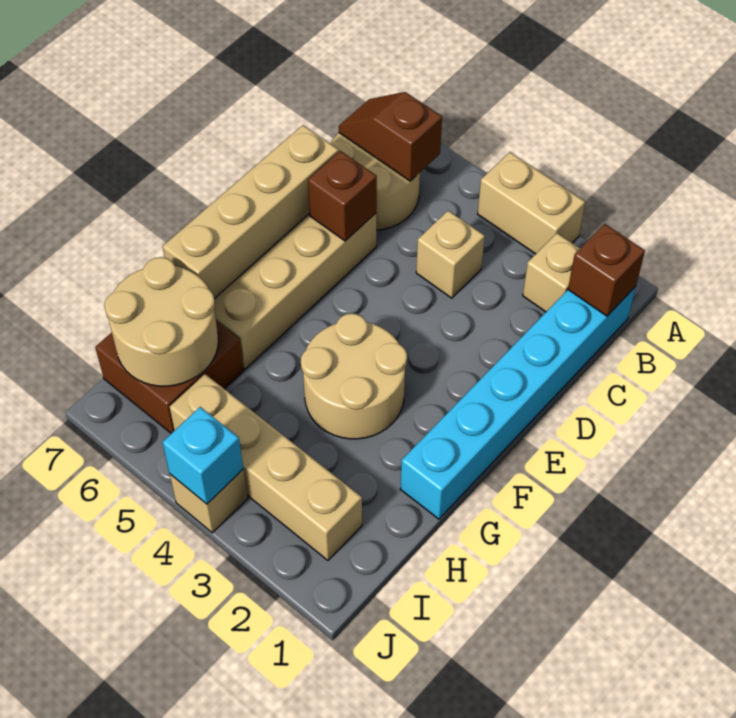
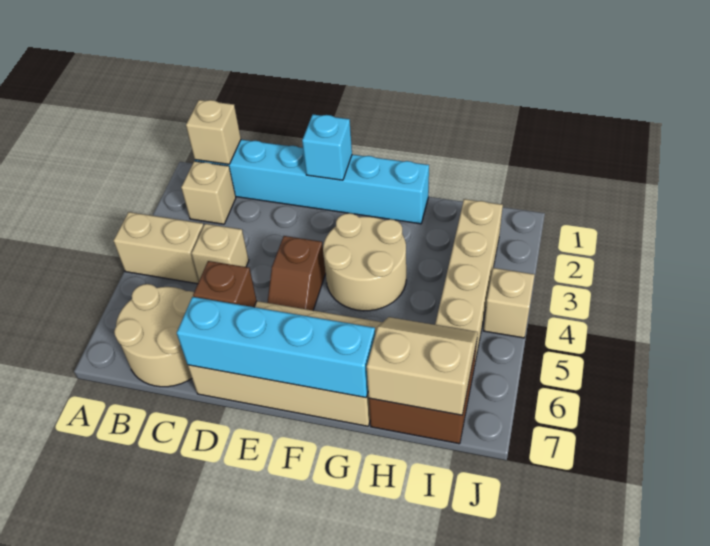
tan 1x2 brick [478,152,585,254] -> tan 1x2 brick turned to [114,212,203,284]
brown 1x1 brick [568,224,645,316] -> tan 1x1 brick [186,100,241,164]
brown 1x2 slope [339,92,442,181] -> brown 1x2 slope moved to [267,236,326,310]
tan 1x4 brick [163,125,339,299] -> cyan 1x4 brick [177,297,375,398]
tan 2x2 round brick [104,257,218,386] -> tan 2x2 slope [367,317,478,415]
cyan 1x1 brick [162,407,243,504] -> cyan 1x1 brick moved to [302,114,352,180]

